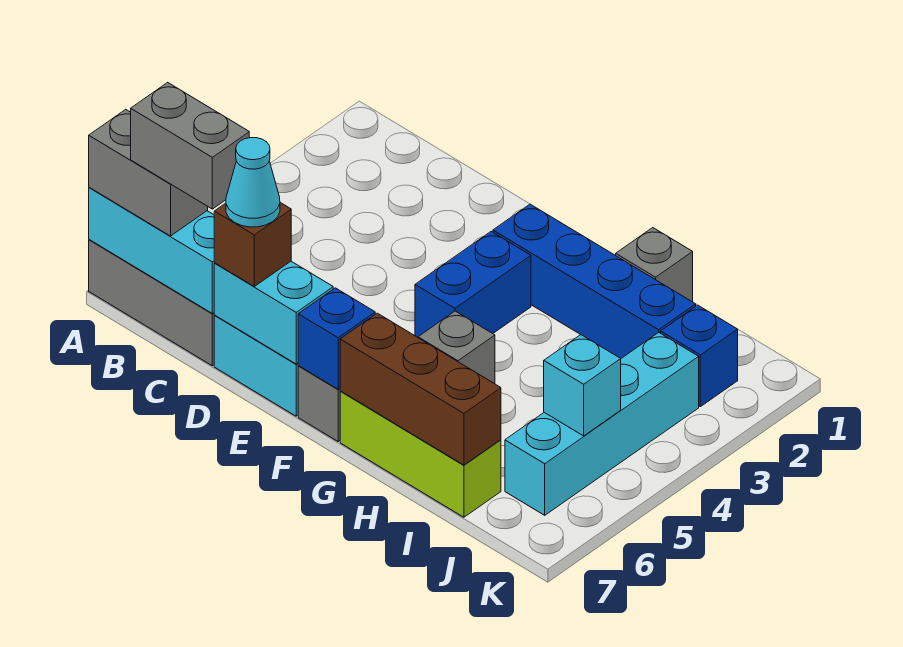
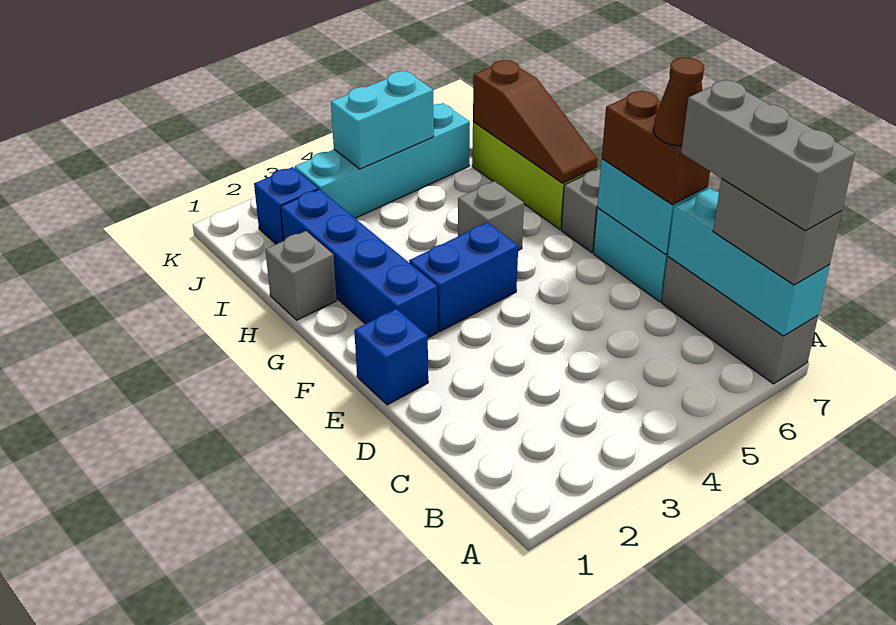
grey 1x2 brick [131,82,249,209] -> grey 1x3 brick [681,80,855,231]
brown 1x1 brick [214,203,291,286] -> brown 1x2 brick [602,90,710,205]
cyan 1x1 cone [226,138,280,227] -> brown 1x1 cone [654,57,704,146]
blue 1x1 brick [298,288,375,389] -> blue 1x1 brick moved to [354,309,428,405]
brown 1x3 brick [340,313,501,465] -> brown 1x3 slope [473,60,597,183]
cyan 1x1 brick [544,335,621,436] -> cyan 1x2 brick [331,71,434,169]

